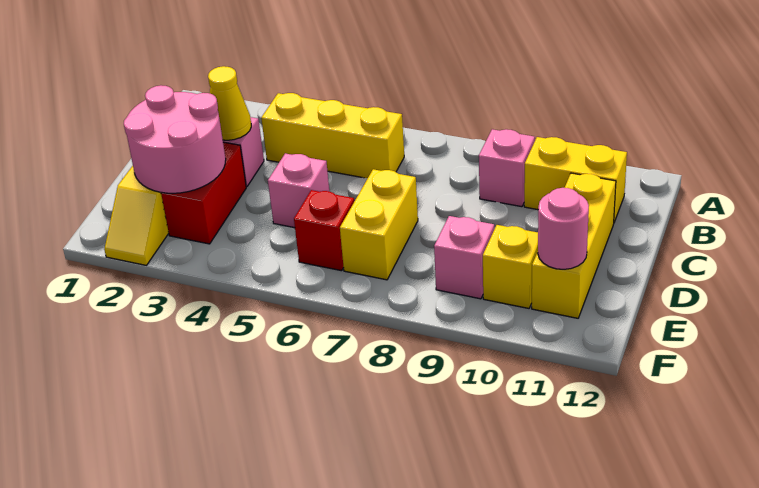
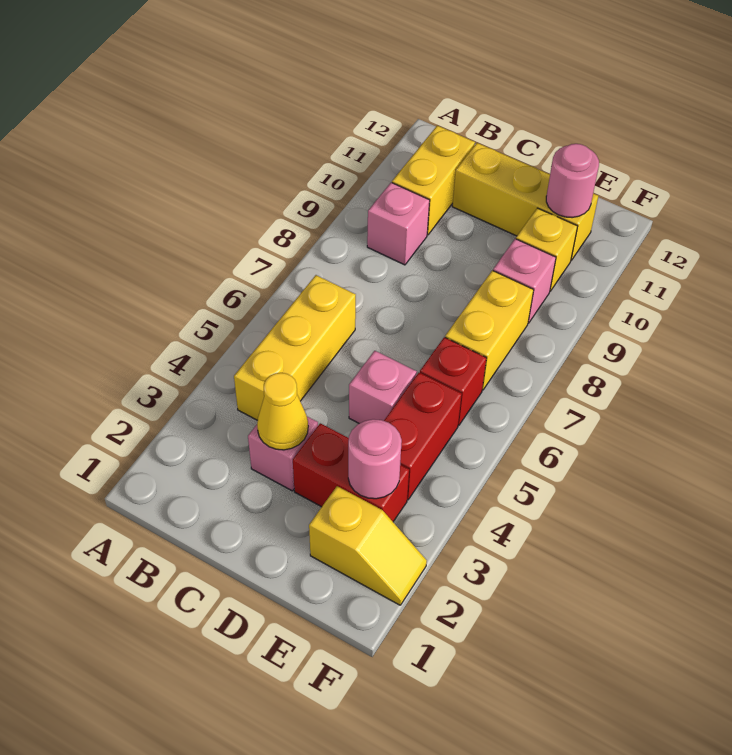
pink 2x2 round brick [124,85,226,193] -> pink 1x1 round brick [348,419,402,499]
yellow 1x2 brick [340,169,418,280] -> yellow 1x2 brick turned to [445,270,534,390]
none -> red 1x2 brick [384,373,462,500]

